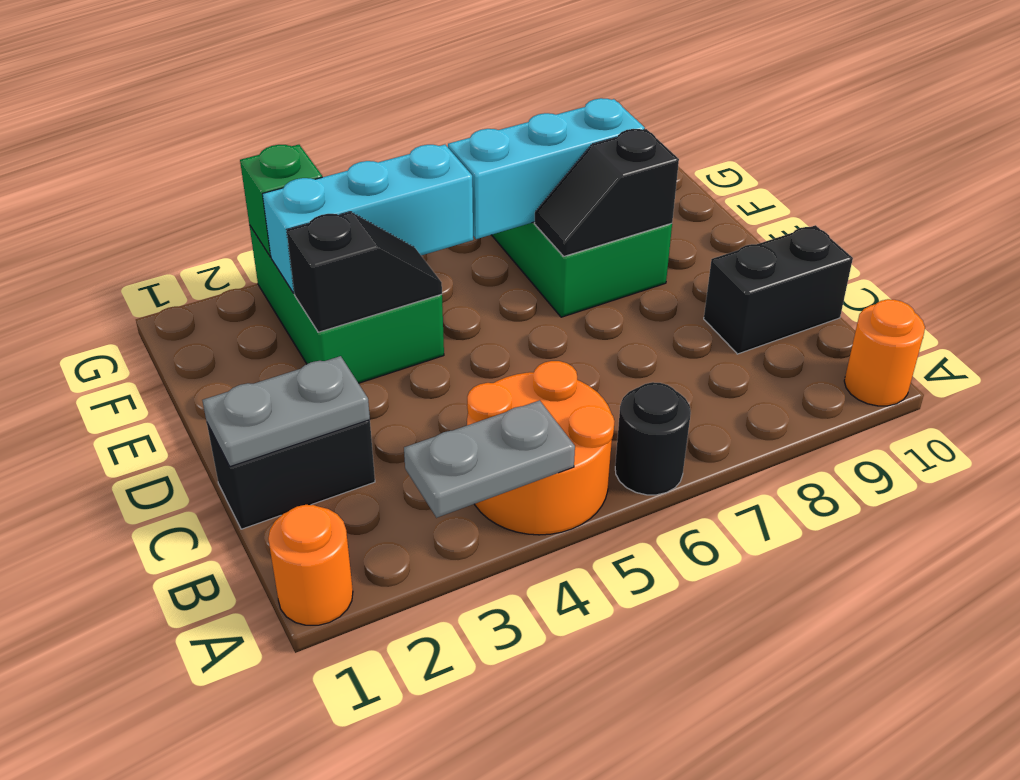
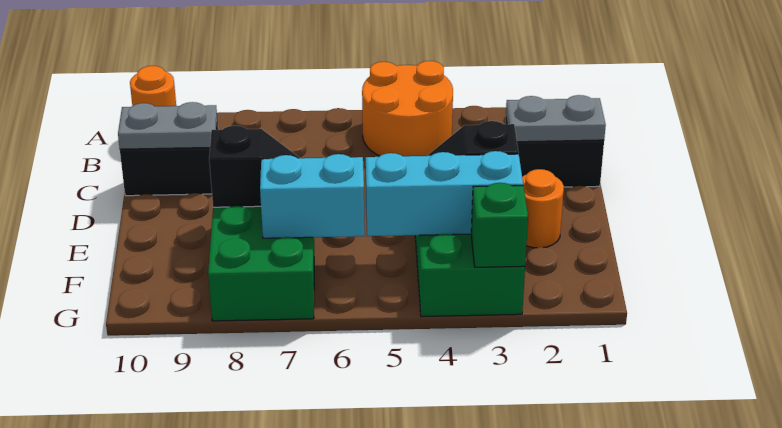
orange 1x1 round brick [268,505,353,625] -> orange 1x1 round brick moved to [522,169,564,248]
grey 1x2 plate [404,400,575,518] -> grey 1x2 plate moved to [118,102,217,149]
black 1x1 round brick [615,382,691,495] -> none
cyan 1x3 brick [448,98,645,239] -> cyan 1x2 brick [260,154,365,238]

